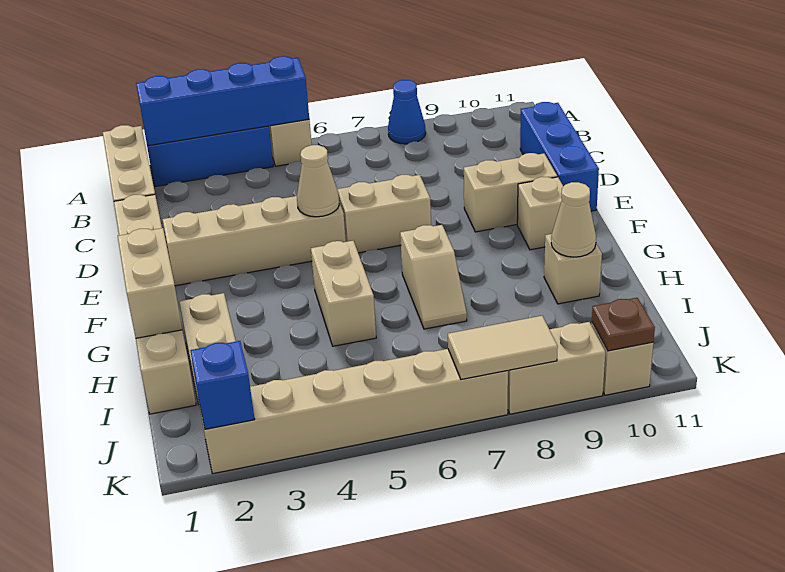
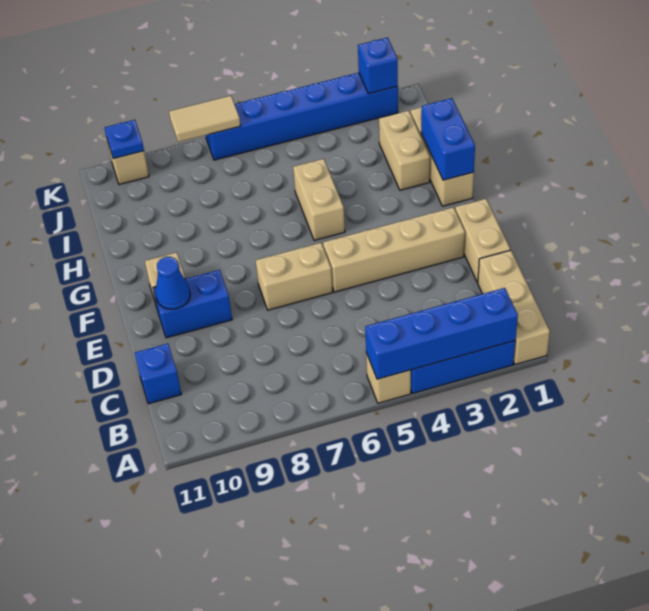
blue 1x1 cone [388,80,426,144] -> blue 1x1 cone moved to [156,257,190,309]
blue 1x3 brick [520,102,599,211] -> blue 1x1 brick [135,344,181,404]
tan 1x1 cone [297,145,339,217] -> none
tan 1x2 brick [464,153,557,232] -> blue 1x2 brick [153,270,232,338]
tan 1x2 brick [118,228,182,338] -> blue 1x2 brick [421,98,475,180]
tan 1x2 slope [400,225,467,329] -> none
tan 1x1 brick [544,234,602,304] -> none
tan 1x1 cone [551,182,596,257] -> none
tan 1x6 brick [199,349,508,474] -> blue 1x6 brick [206,73,398,160]
tan 1x2 brick [508,322,605,414] -> none
brown 1x1 plate [592,298,655,351] -> blue 1x1 plate [105,120,144,159]

